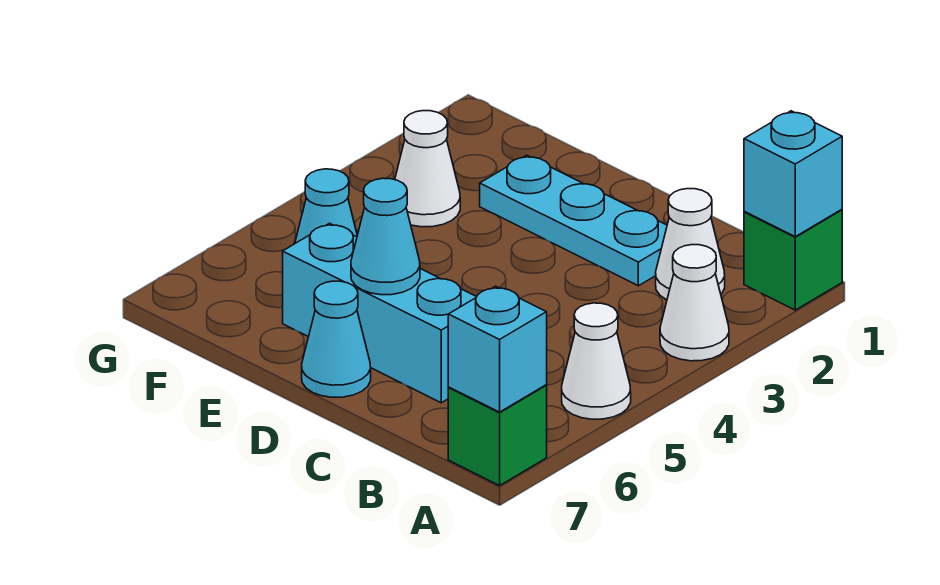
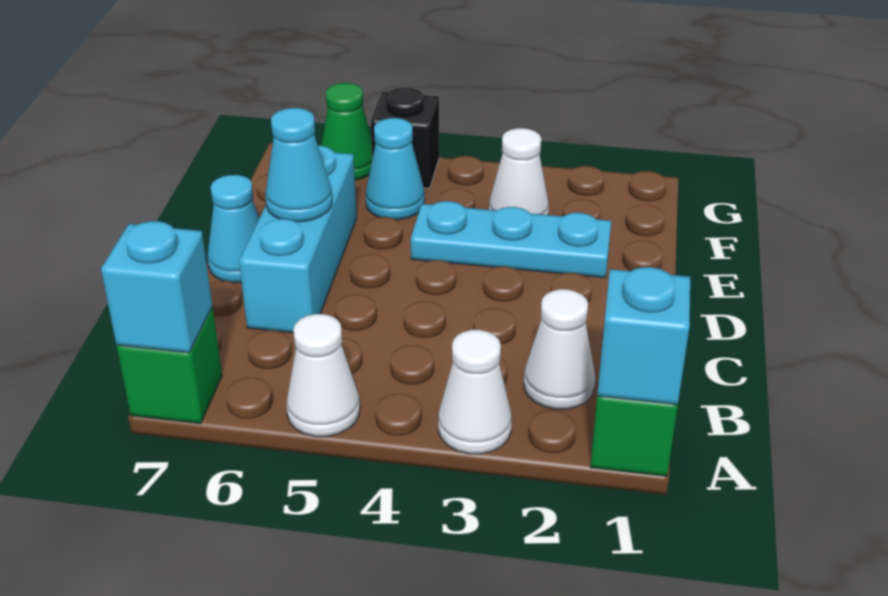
cyan 1x3 plate [480,155,667,286] -> cyan 1x3 plate turned to [411,201,611,278]
none -> black 1x1 brick [370,88,439,188]
none -> green 1x1 cone [321,83,372,180]

